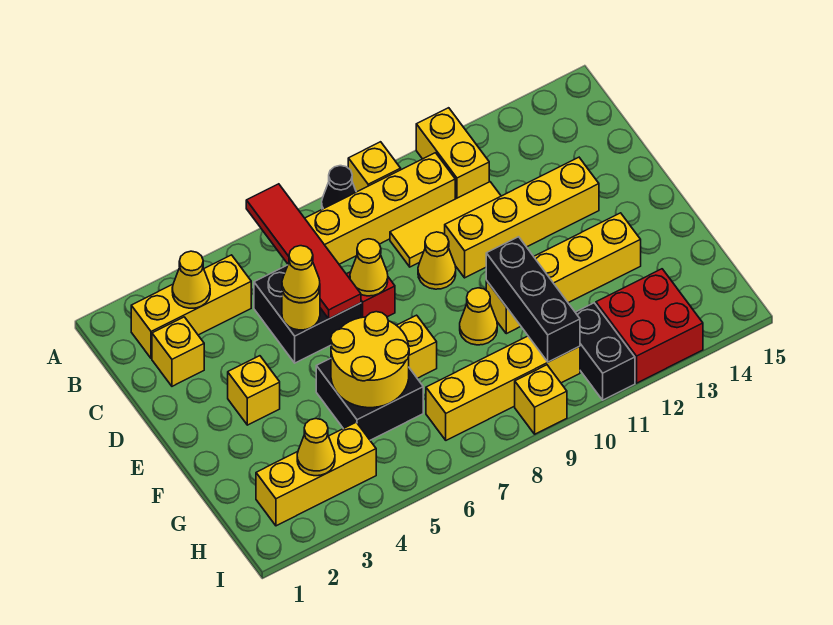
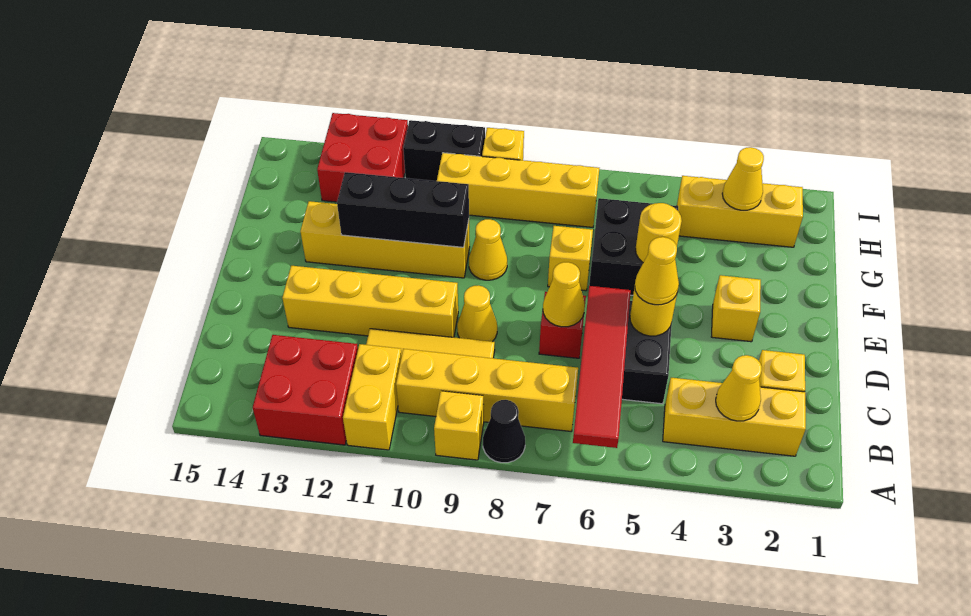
none -> red 2x2 brick [253,335,358,445]
yellow 2x2 round brick [331,312,409,408] -> yellow 1x1 round brick [636,203,682,263]
black 1x3 brick [486,237,580,362] -> black 1x3 brick turned to [337,172,469,247]
black 1x2 brick [575,303,635,400] -> black 1x2 brick turned to [403,120,485,181]

